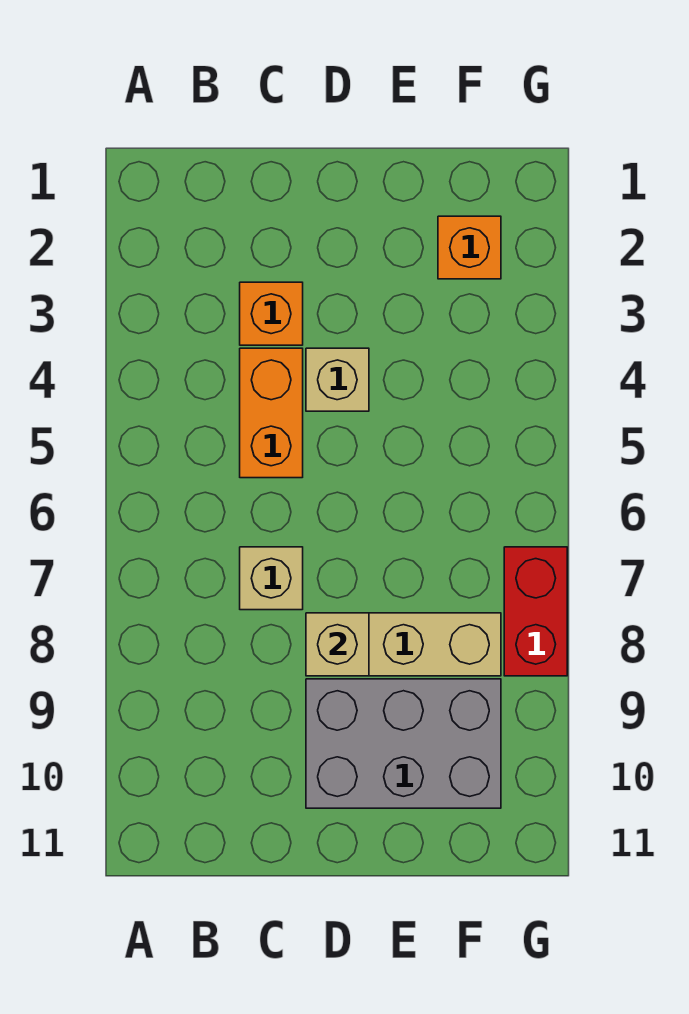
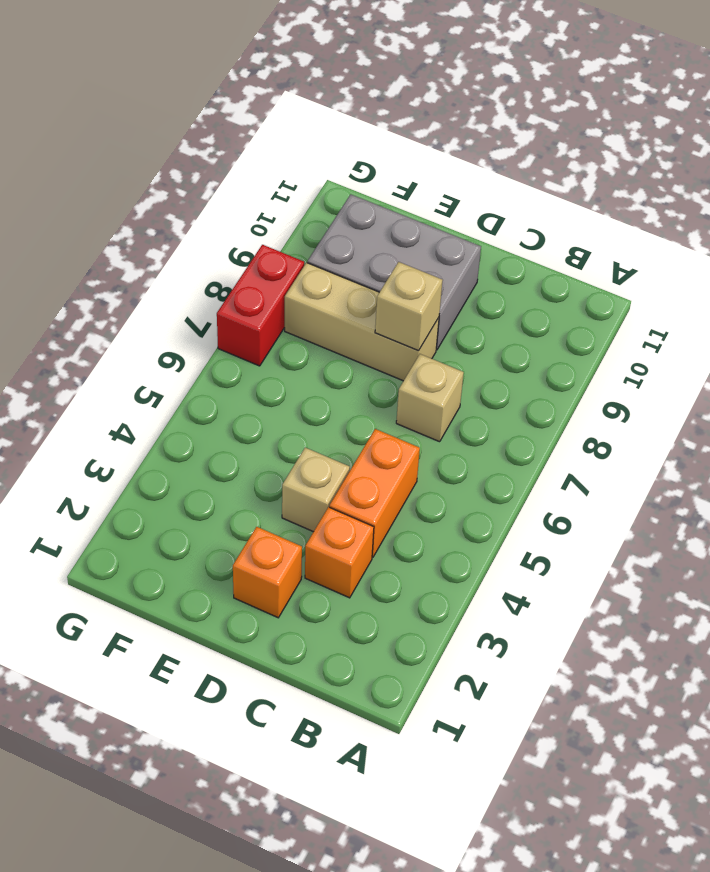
orange 1x1 brick [438,216,501,279] -> orange 1x1 brick moved to [233,527,302,618]

